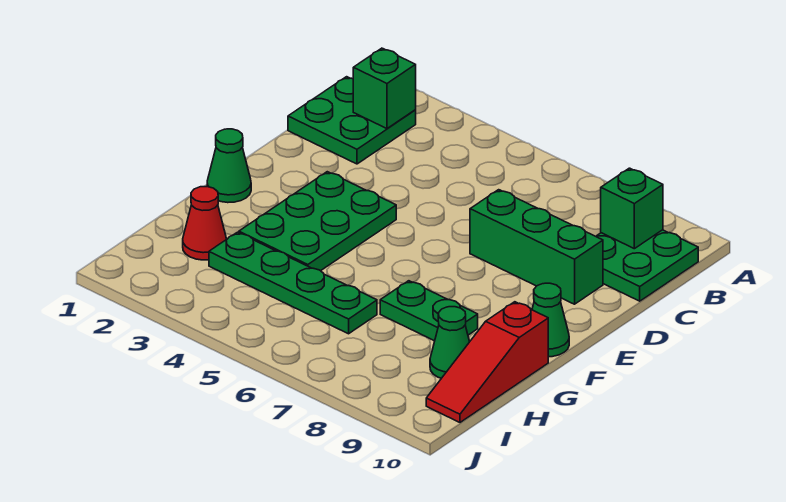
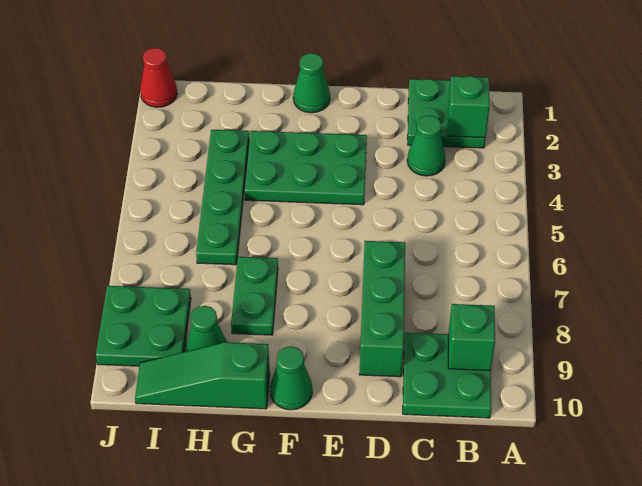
none -> green 1x1 cone [407,115,445,176]
red 1x3 slope [426,302,548,422] -> green 1x3 slope [135,342,270,409]
red 1x1 cone [183,187,226,260] -> red 1x1 cone moved to [140,48,177,107]
none -> green 2x2 plate [96,286,191,366]

